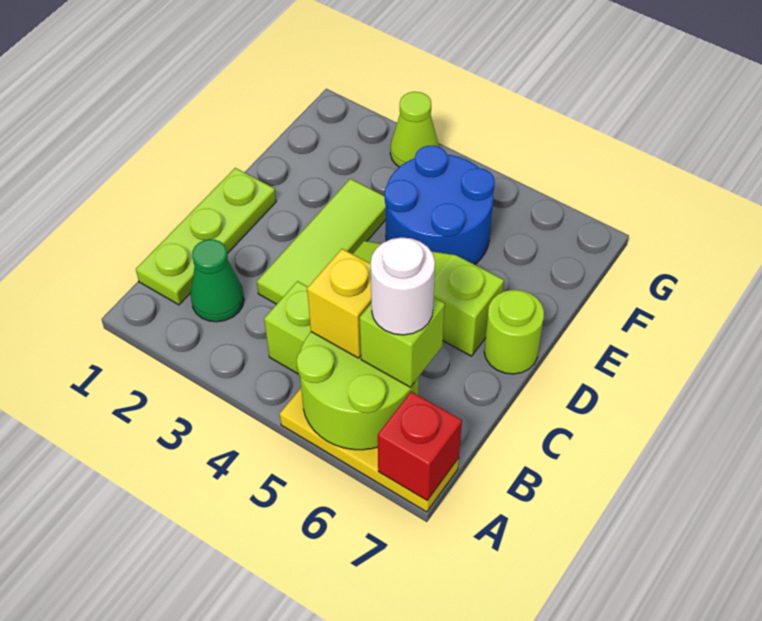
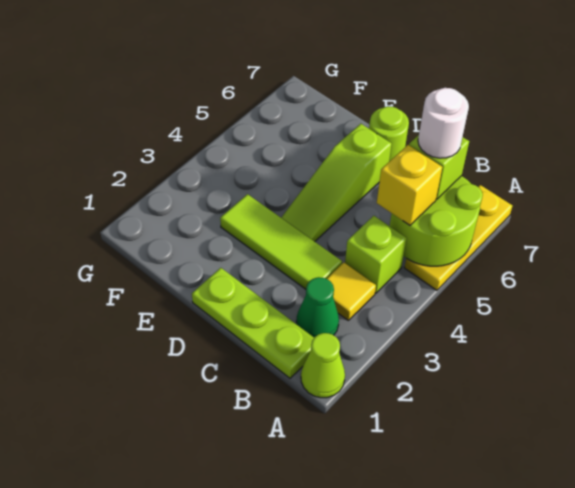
red 1x1 brick [378,392,462,500] -> none
none -> yellow 1x1 tile [327,263,376,321]
blue 2x2 round brick [385,146,495,265] -> none
lime 1x1 cone [390,92,439,167] -> lime 1x1 cone moved to [301,333,345,398]

